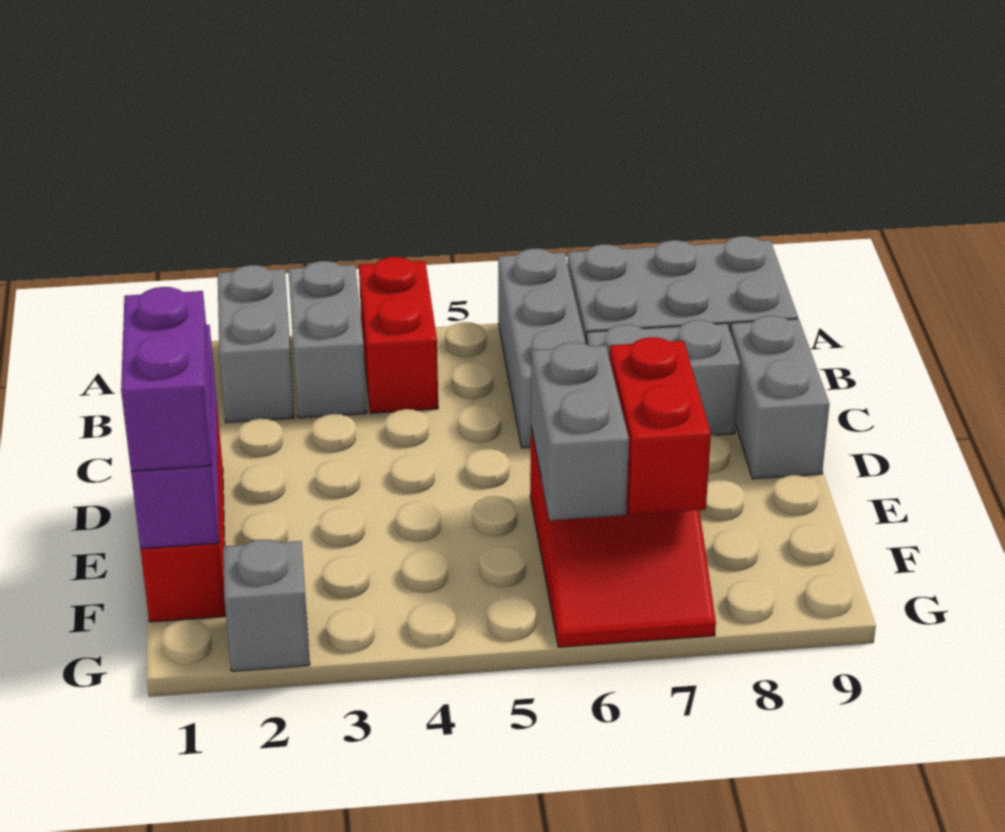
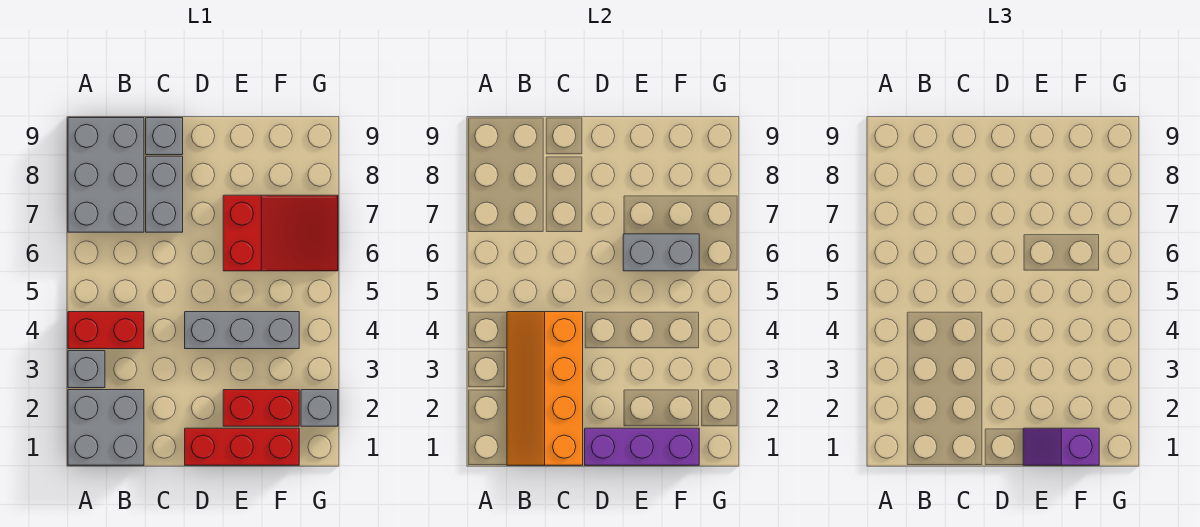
grey 1x2 brick [218,265,294,423] -> grey 2x2 brick [68,390,144,465]
grey 1x2 brick [288,261,367,418] -> grey 1x1 brick [68,351,105,388]
grey 1x3 brick [498,249,586,448] -> grey 1x3 brick moved to [185,312,299,349]
none -> orange 2x4 slope [507,312,583,465]
grey 1x2 brick [730,316,829,479] -> grey 1x1 brick [146,118,183,155]
purple 1x2 brick [121,287,212,471] -> purple 1x2 slope [1023,428,1099,465]
red 1x2 brick [609,337,711,515] -> red 1x2 brick moved to [223,390,299,426]

